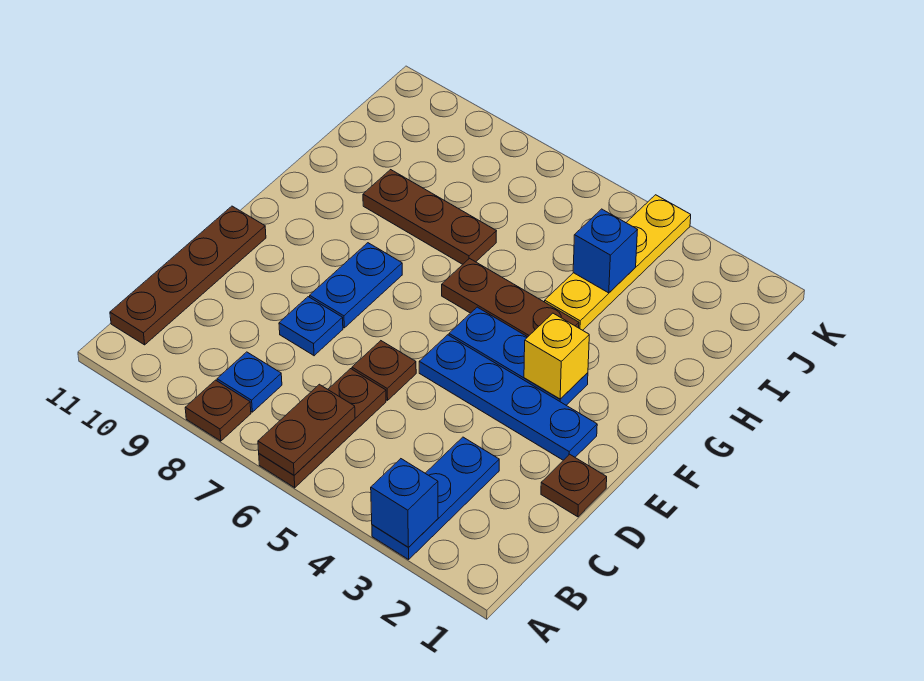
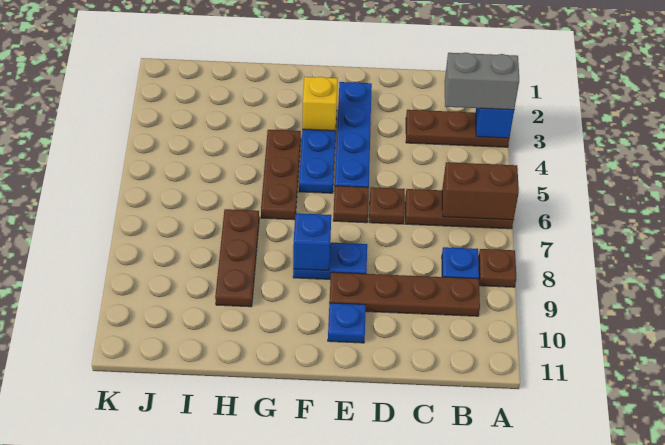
blue 1x3 plate [372,437,499,559] -> brown 1x3 plate [406,110,509,147]
none -> grey 1x2 brick [445,53,519,110]
brown 1x2 plate [258,384,355,475] -> brown 1x2 brick [442,162,519,220]
brown 1x4 plate [110,206,266,345] -> brown 1x4 plate moved to [329,272,480,316]
brown 1x1 plate [541,454,607,517] -> brown 1x1 plate moved to [333,186,369,223]
blue 1x1 plate [279,297,343,356] -> blue 1x1 plate moved to [328,303,366,343]
yellow 1x4 plate [545,195,691,330] -> none
blue 1x1 brick [573,209,637,293] -> blue 1x1 brick moved to [293,213,331,271]

